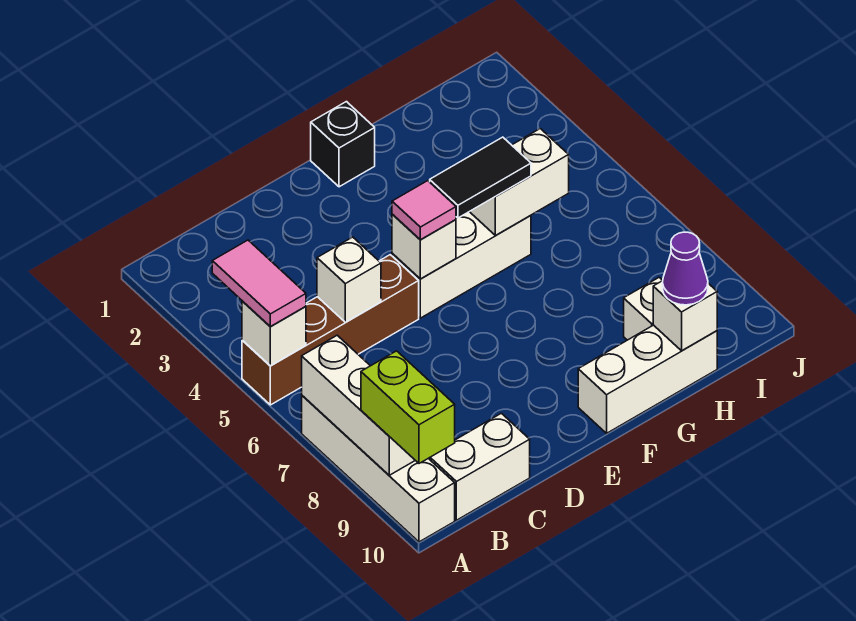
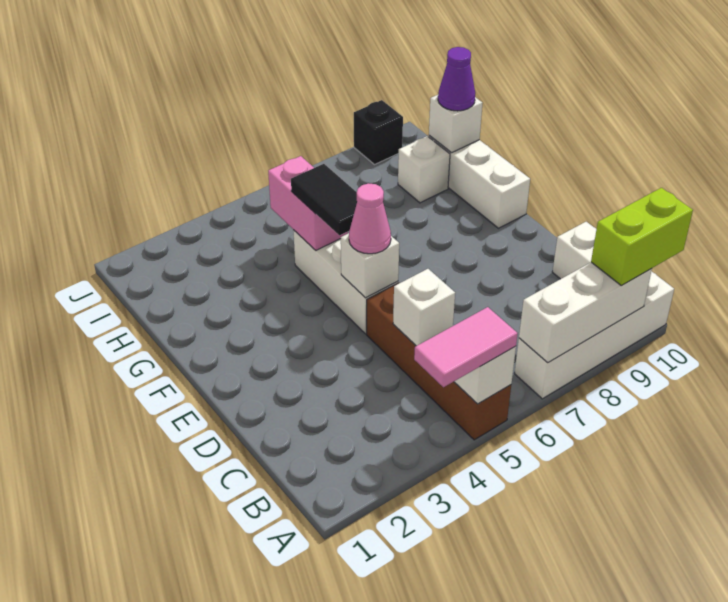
pink 1x1 tile [392,181,456,240] -> pink 1x1 cone [349,183,391,254]
black 1x1 brick [311,102,375,187] -> black 1x1 brick moved to [354,100,403,165]
white 1x2 brick [470,129,569,235] -> pink 1x2 brick [268,156,348,250]

